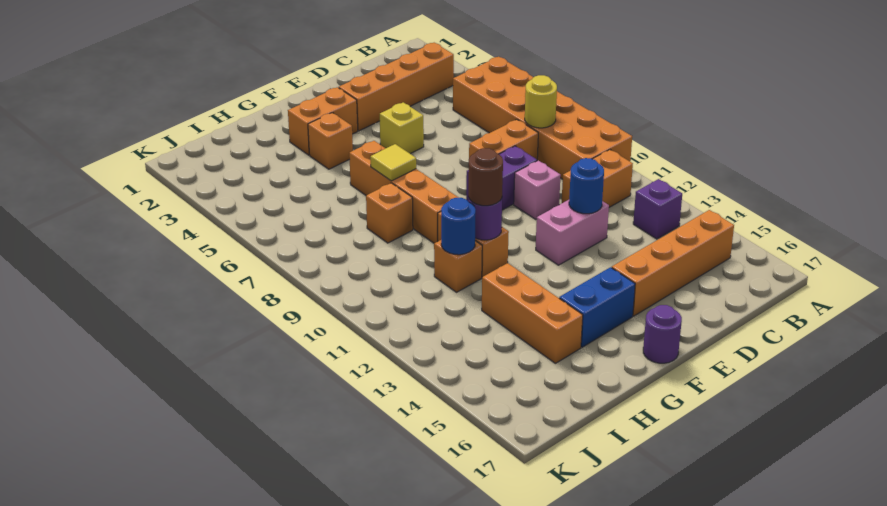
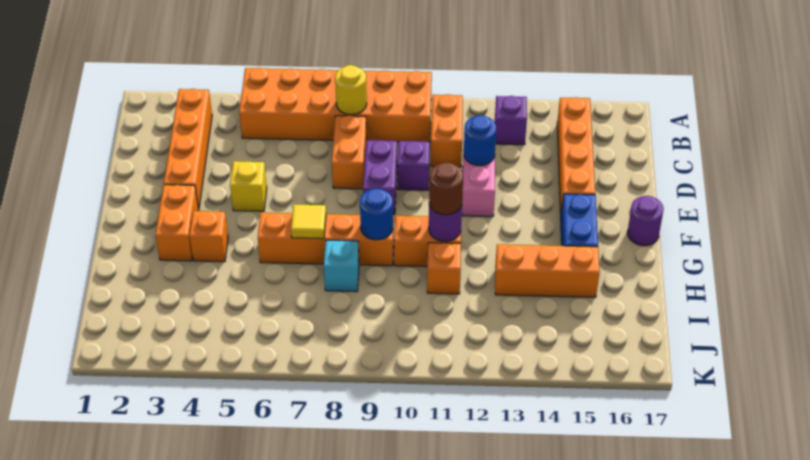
pink 1x1 brick [514,161,561,219] -> purple 1x1 brick [398,141,430,190]
orange 1x1 brick [366,183,413,243] -> cyan 1x1 brick [324,240,359,292]
blue 1x1 round brick [441,198,476,255] -> blue 1x1 round brick moved to [360,188,393,240]

